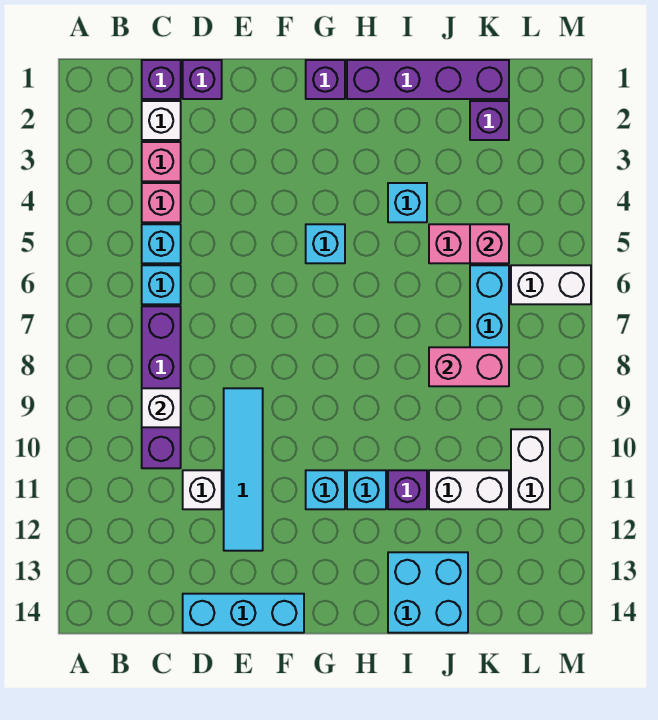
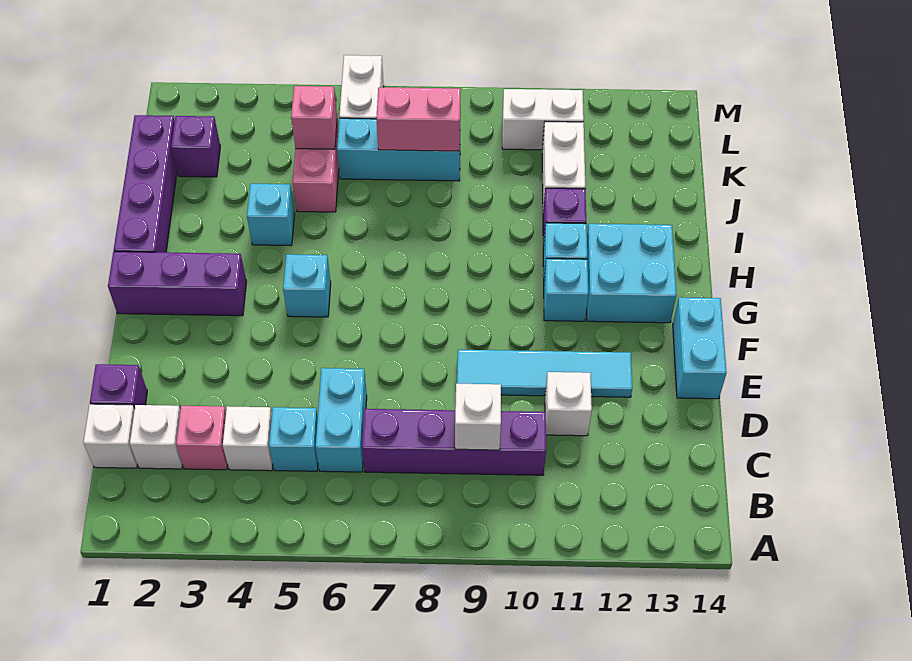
purple 1x1 brick [142,60,181,99] -> white 1x1 brick [83,404,138,468]
pink 1x1 brick [142,183,181,222] -> white 1x1 brick [223,406,273,471]
cyan 1x1 brick [142,265,181,304] -> cyan 1x2 brick [316,368,367,472]
cyan 1x3 brick [183,594,304,633] -> cyan 1x2 brick [673,297,727,399]
purple 1x1 brick [306,60,345,99] -> purple 1x3 brick [108,252,247,316]
cyan 2x2 brick [388,552,468,633] -> cyan 2x2 brick moved to [587,224,676,323]
pink 1x2 brick [429,347,509,386] -> pink 1x2 brick turned to [376,87,461,151]

